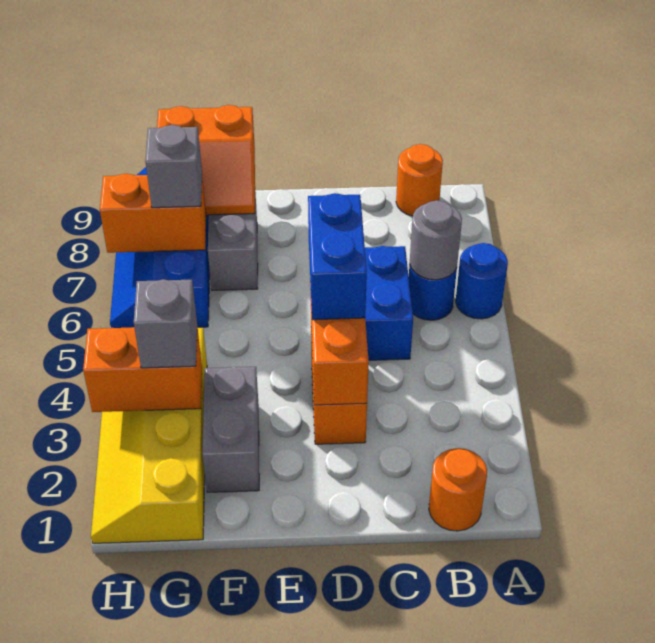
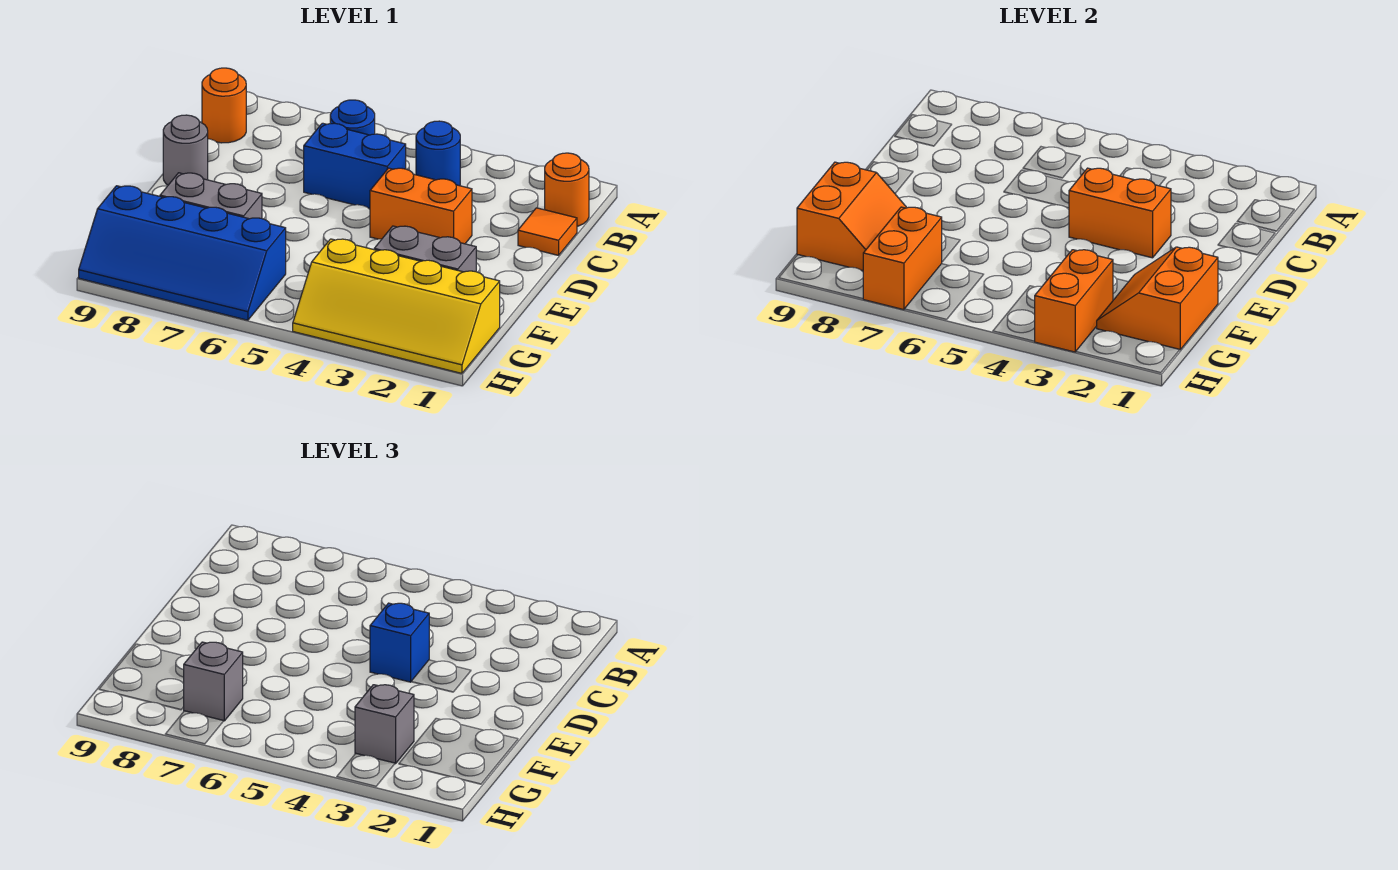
blue 1x1 round brick [456,243,508,319] -> blue 1x1 round brick moved to [416,121,460,186]
grey 1x1 round brick [410,200,462,280] -> grey 1x1 round brick moved to [163,115,208,185]
none -> orange 1x1 tile [518,208,577,255]
blue 1x2 brick [308,193,367,320] -> blue 1x1 brick [370,603,429,682]
none -> orange 2x2 slope [1097,247,1218,350]

